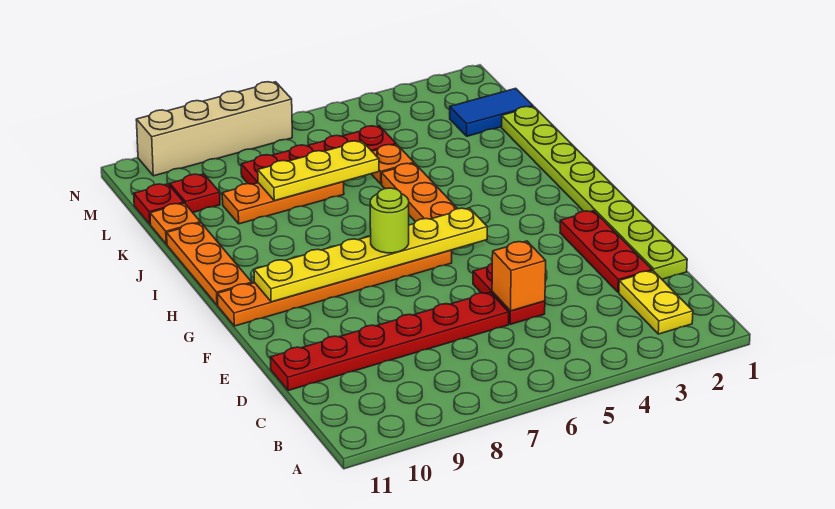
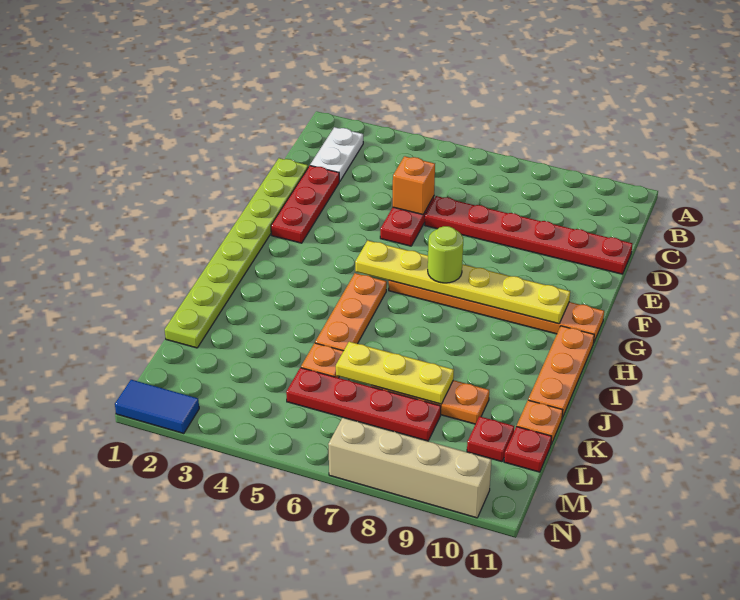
yellow 1x2 plate [619,271,693,334] -> white 1x2 plate [310,127,363,182]
blue 1x2 tile [450,88,533,136] -> blue 1x2 tile moved to [115,380,199,434]

